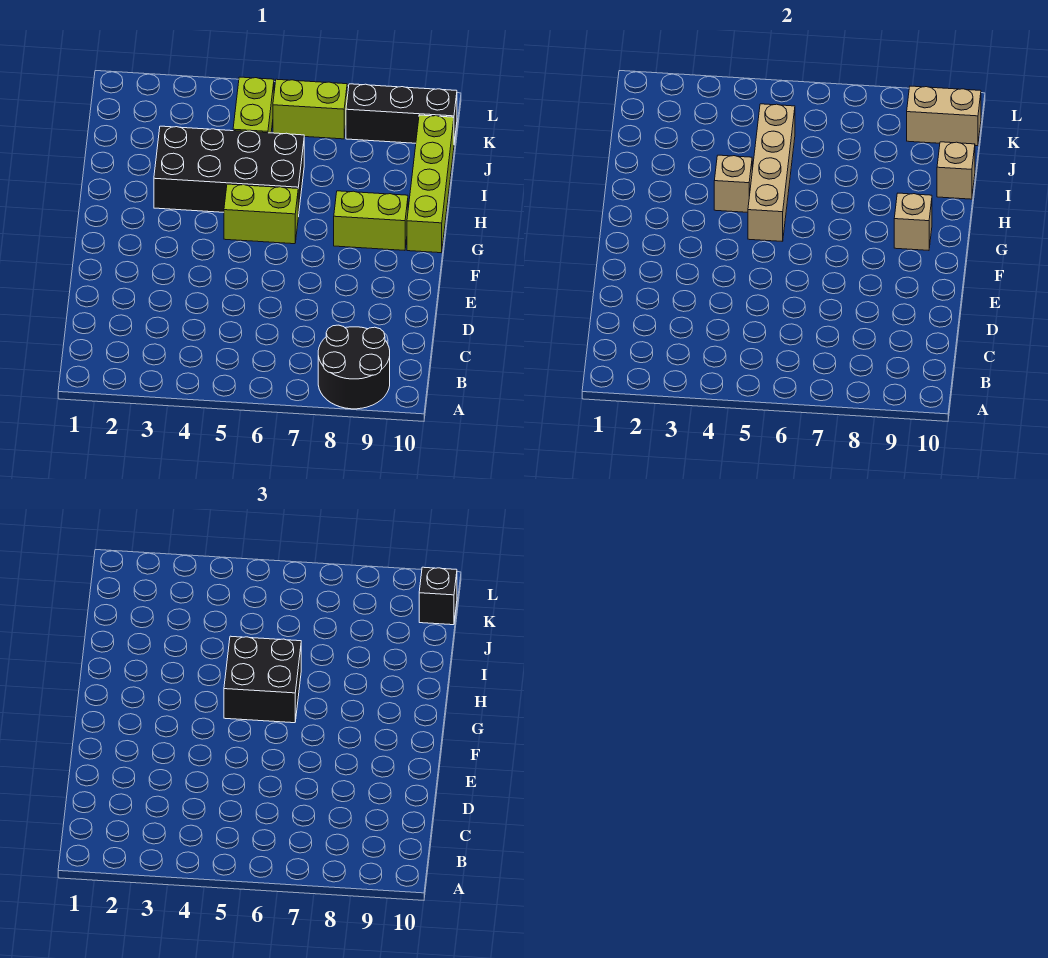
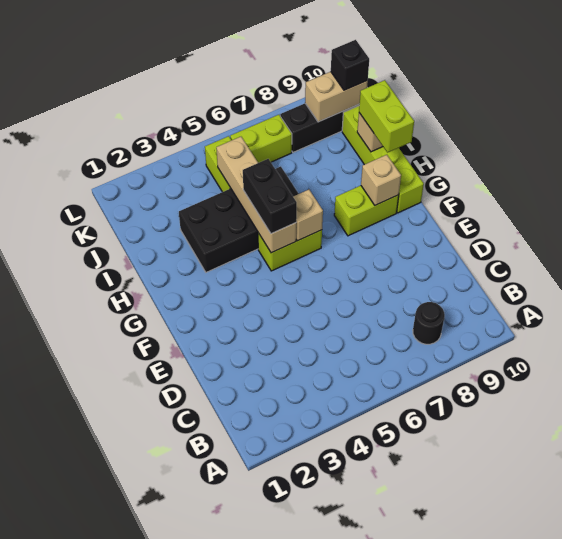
black 2x2 round brick [318,325,390,409] -> black 1x1 round brick [413,302,445,344]
black 2x2 brick [224,636,301,723] -> black 1x2 brick [243,159,297,234]
tan 1x1 brick [714,155,752,212] -> tan 1x1 brick moved to [293,190,323,241]
none -> lime 1x2 brick [359,80,414,152]

